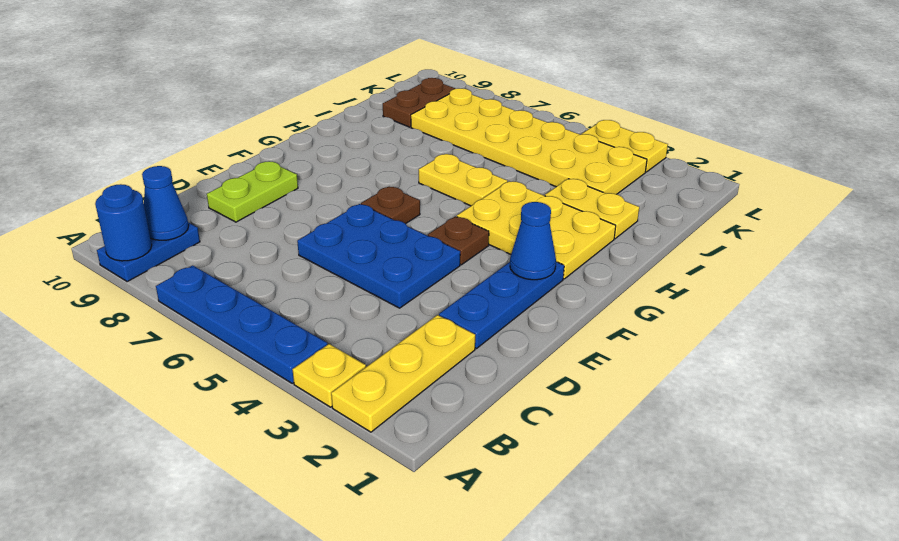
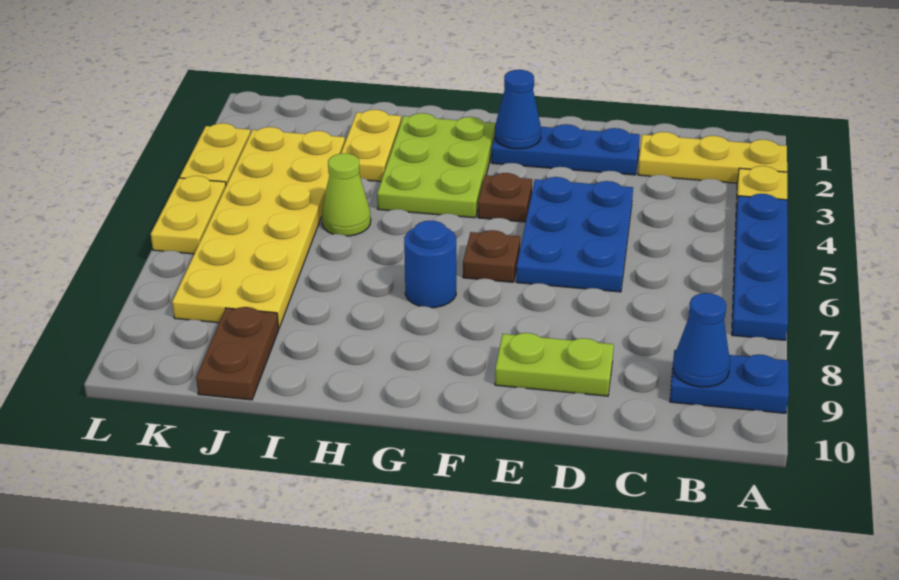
blue 1x1 round brick [95,184,152,261] -> blue 1x1 round brick moved to [404,221,456,308]
yellow 2x3 plate [457,181,616,279] -> lime 2x3 plate [377,113,496,218]
yellow 1x2 plate [419,154,507,206] -> yellow 1x2 plate moved to [151,176,226,254]
none -> lime 1x1 cone [322,153,371,236]
brown 1x2 plate [383,78,456,127] -> brown 1x2 plate turned to [196,307,279,400]

